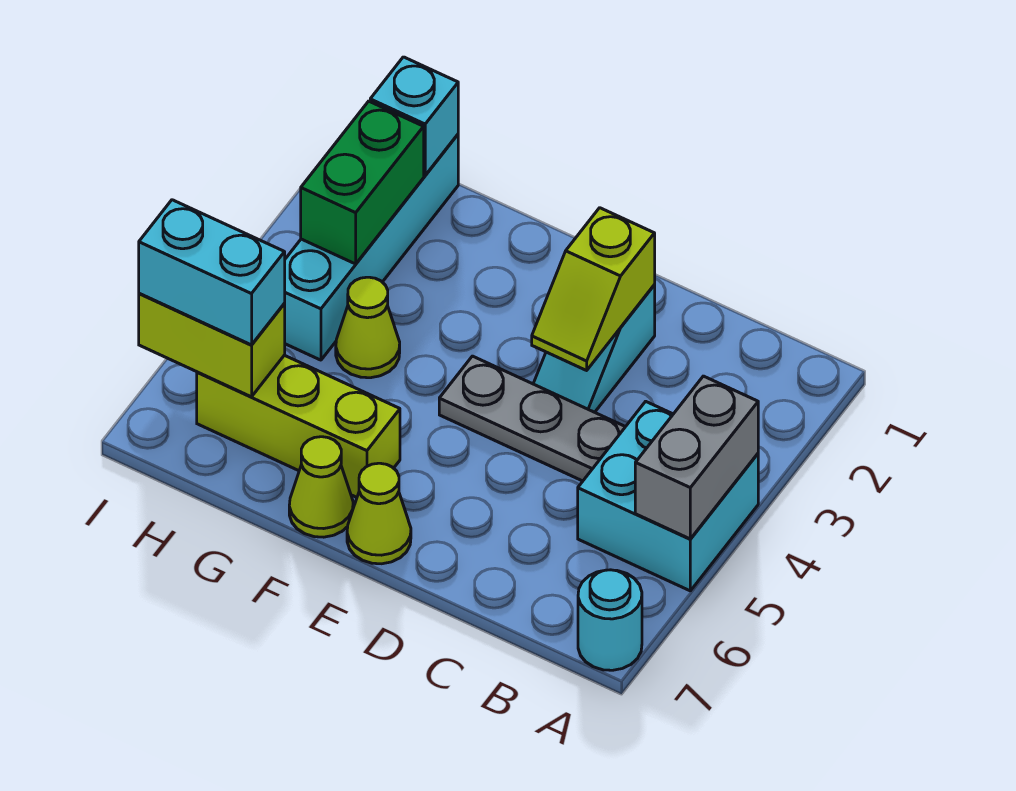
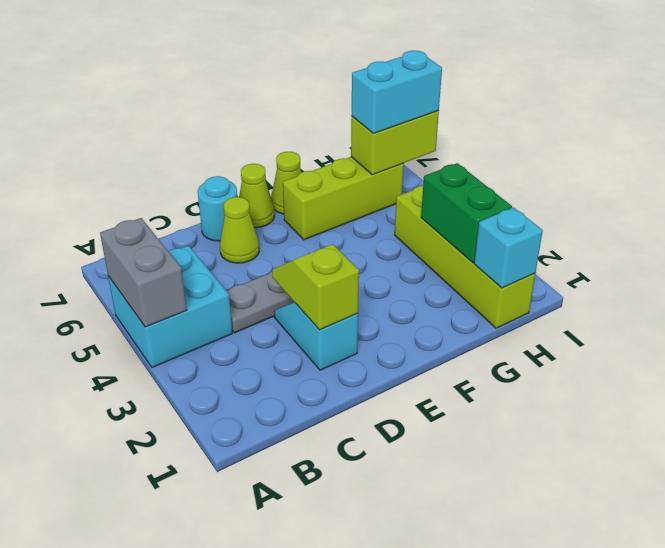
cyan 1x1 round brick [578,570,642,670] -> cyan 1x1 round brick moved to [198,176,237,241]
lime 1x1 cone [336,277,400,378] -> lime 1x1 cone moved to [220,197,259,263]
cyan 1x4 brick [284,135,458,360] -> lime 1x4 brick [395,186,535,328]

